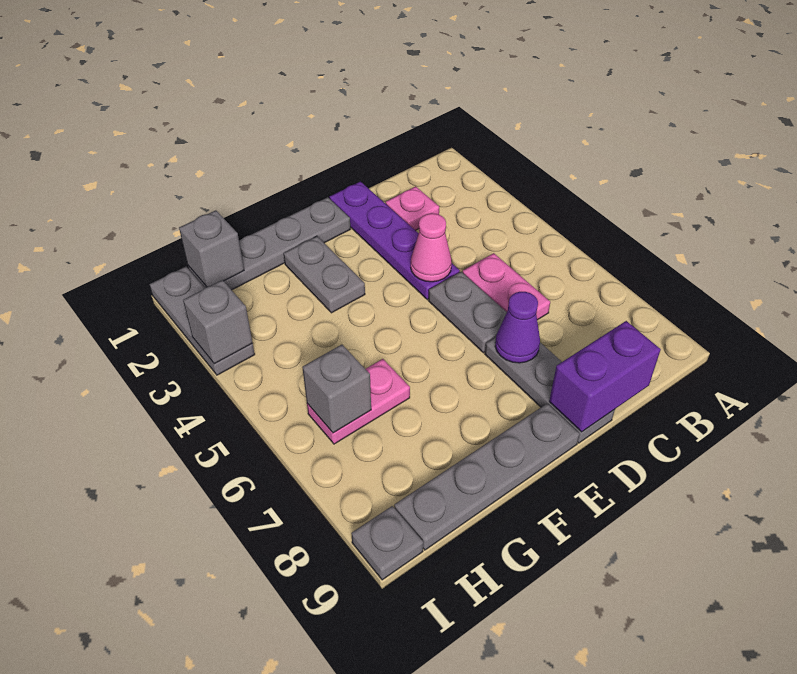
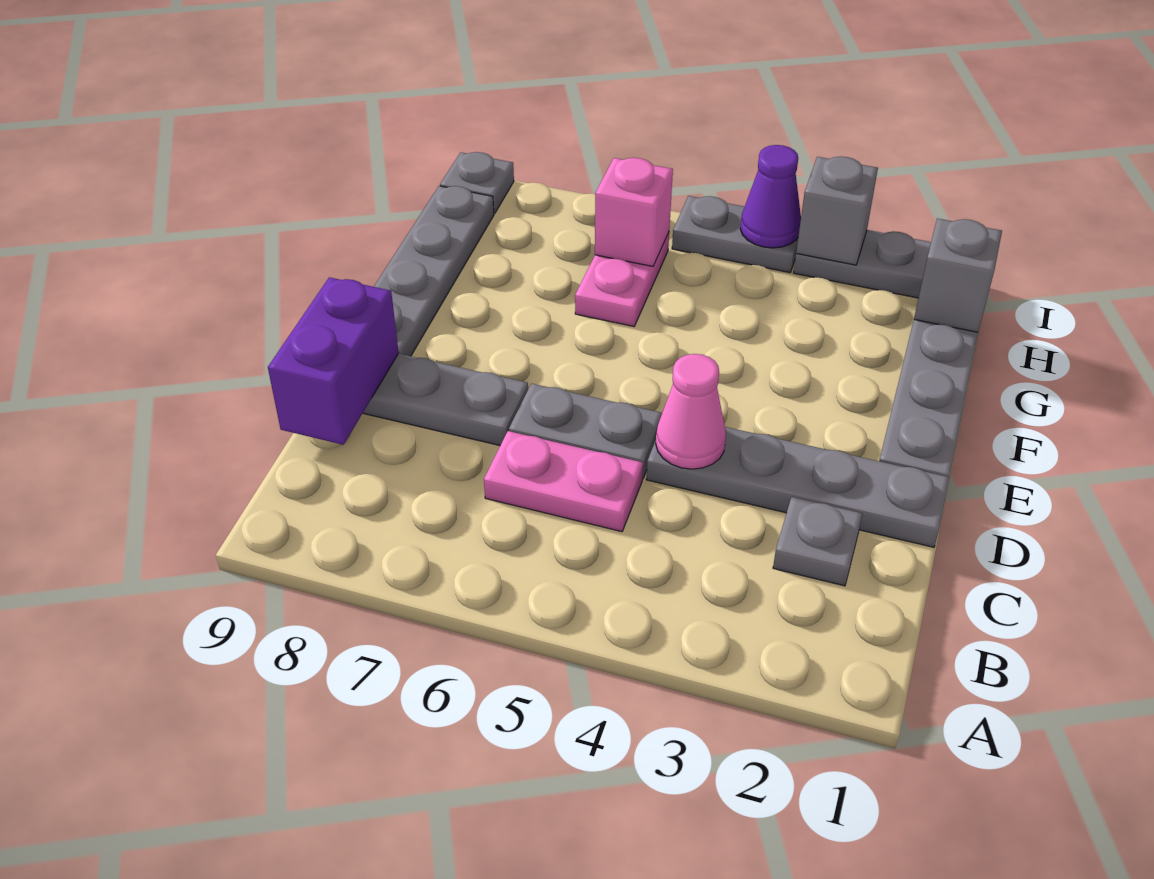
pink 1x1 plate [386,186,439,231] -> grey 1x1 plate [773,497,862,586]
purple 1x4 plate [330,181,460,299] -> grey 1x4 plate [646,427,950,547]
purple 1x1 cone [495,292,540,363] -> purple 1x1 cone moved to [740,145,801,248]
grey 1x2 plate [284,236,365,313] -> grey 1x2 plate moved to [672,196,798,272]
grey 1x1 brick [302,345,371,433] -> pink 1x1 brick [595,158,673,266]

